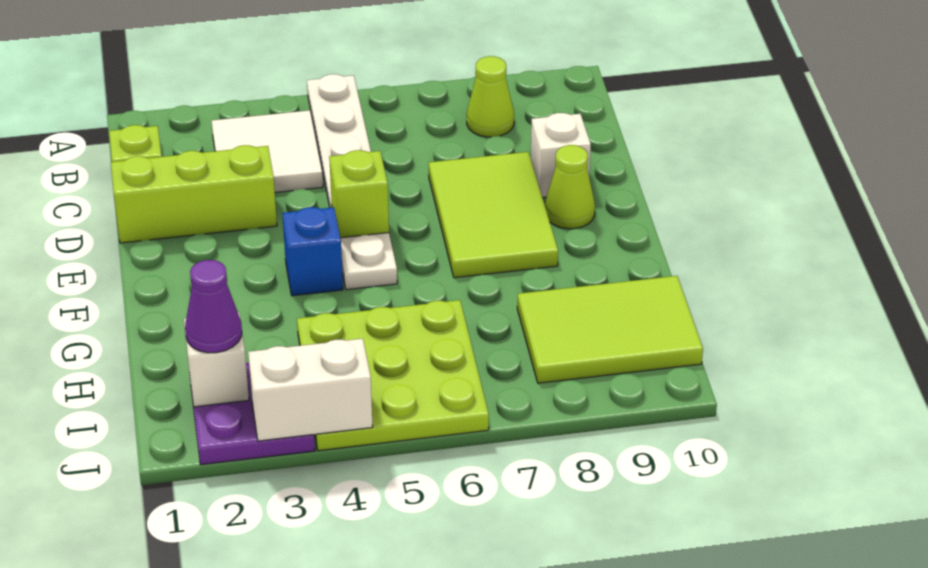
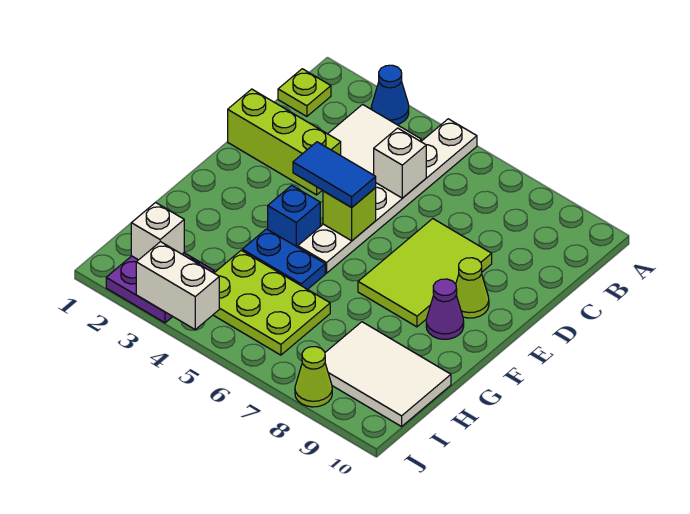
none -> blue 1x1 cone [371,65,409,124]
lime 1x1 cone [467,56,514,137] -> lime 1x1 cone moved to [295,347,332,407]
white 1x1 brick [531,113,591,198] -> white 1x1 brick moved to [374,128,426,198]
none -> blue 1x2 tile [293,142,376,207]
none -> blue 1x2 plate [242,229,325,289]
lime 3x3 plate [297,300,489,451] -> lime 2x3 plate [213,250,330,355]
lime 2x3 tile [517,276,703,383] -> white 2x3 tile [325,322,451,427]
purple 1x1 cone [185,260,242,353] -> purple 1x1 cone moved to [426,279,464,339]

